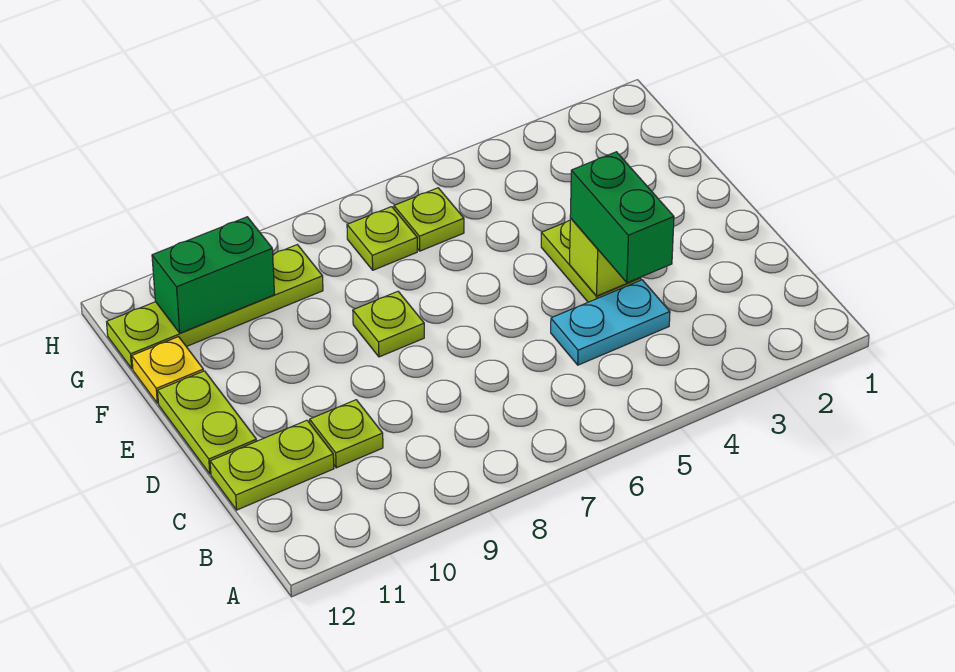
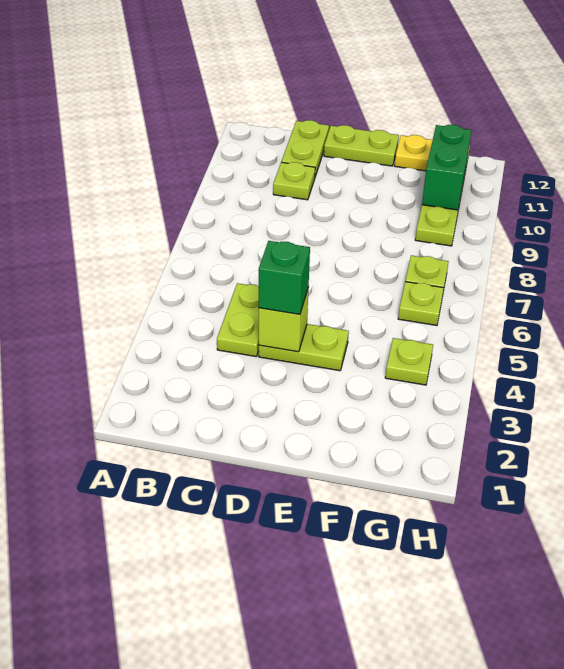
cyan 1x2 plate [551,280,670,365] -> lime 1x2 plate [217,283,259,357]
green 1x2 brick [570,152,674,283] -> green 1x1 brick [259,241,310,314]
lime 1x1 plate [353,292,424,357] -> lime 1x1 plate moved to [385,338,433,385]

